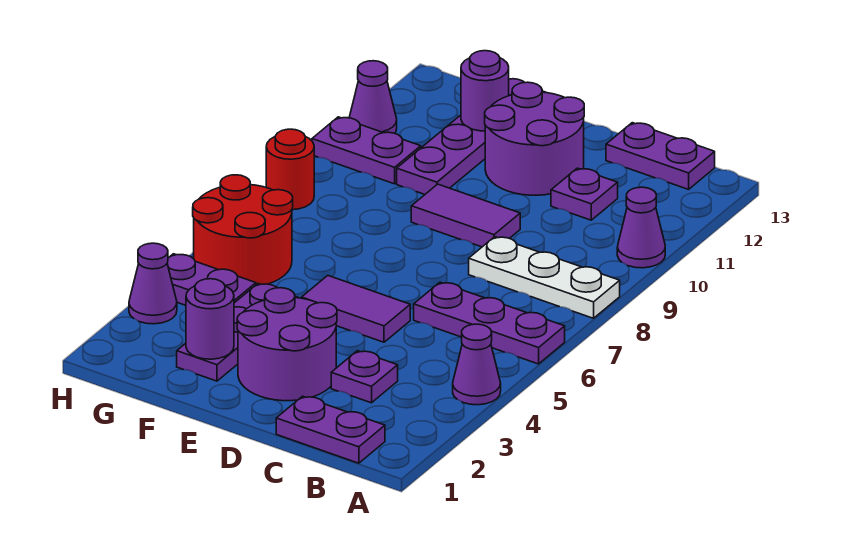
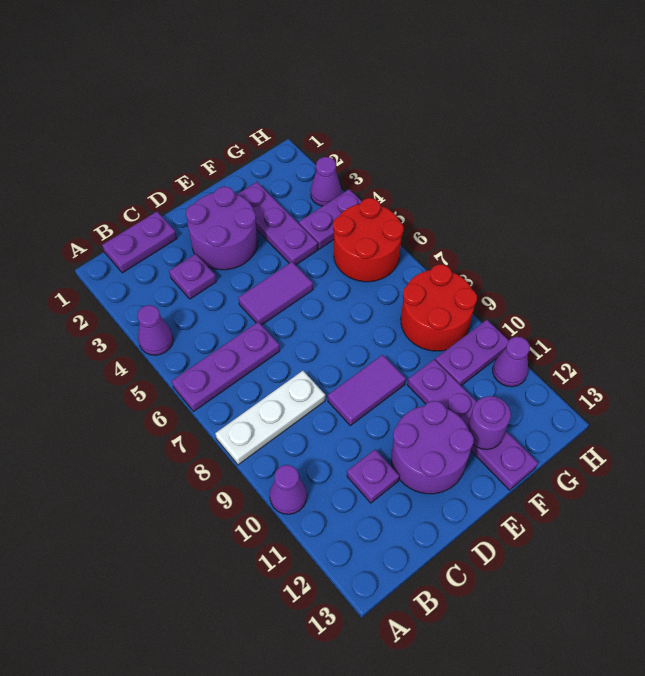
purple 1x2 plate [606,123,715,189] -> none
purple 1x1 round brick [186,279,234,359] -> none
red 1x1 round brick [266,129,314,210] -> red 2x2 round brick [401,264,477,351]

